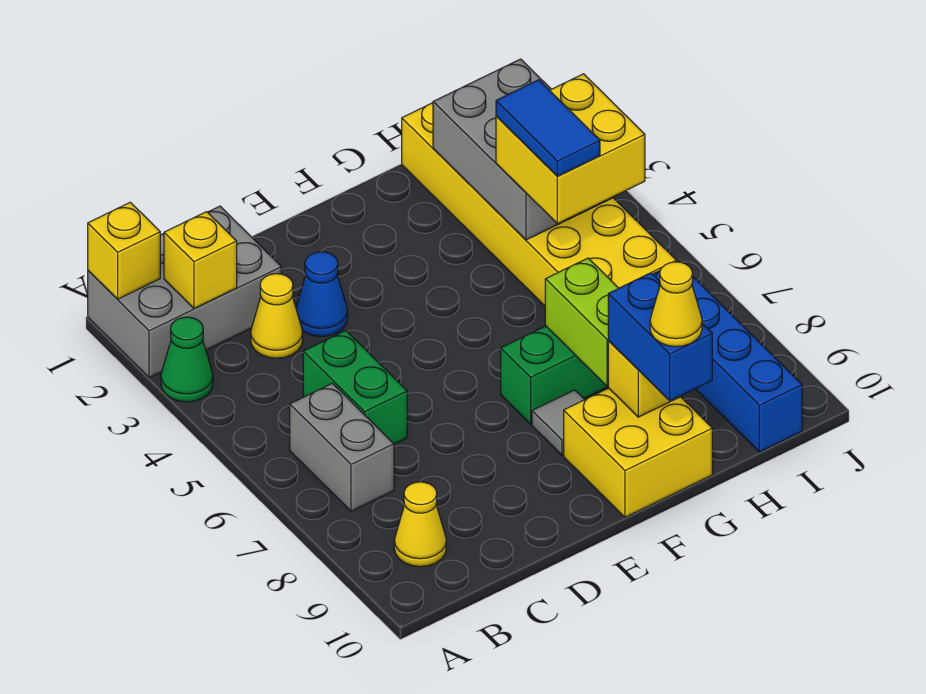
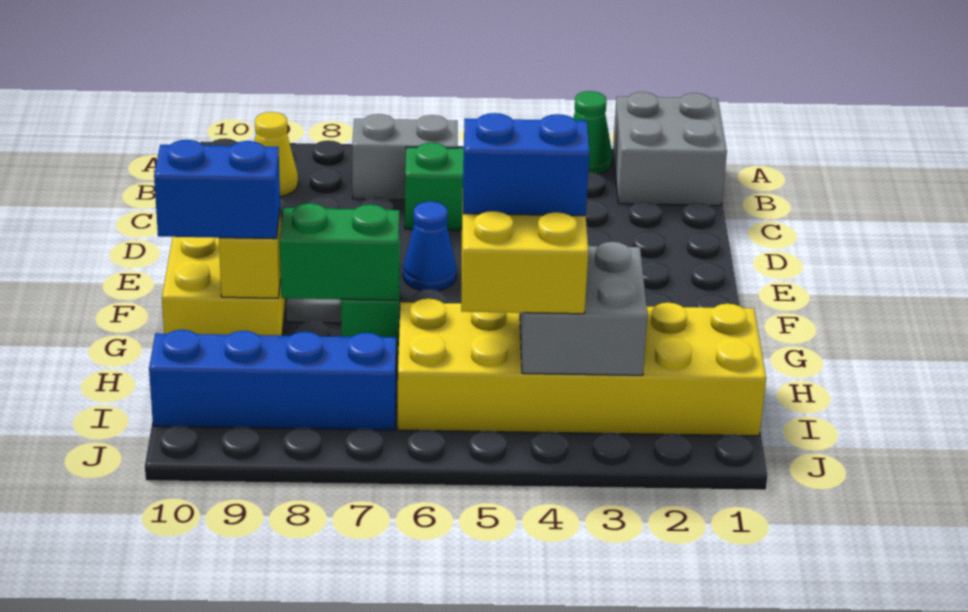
grey 2x3 brick [88,206,281,378] -> grey 2x2 brick [613,92,727,205]
yellow 1x1 brick [88,202,160,299] -> none
yellow 1x1 brick [164,212,237,308] -> none
yellow 1x1 cone [251,274,303,358] -> none
blue 1x1 cone [296,252,348,336] -> blue 1x1 cone moved to [403,201,456,291]
lime 1x2 brick [545,258,619,386] -> green 1x2 brick [280,203,399,300]
yellow 1x1 cone [650,262,702,347] -> none
grey 2x3 brick [433,59,614,240] -> grey 2x2 brick [520,242,648,375]
blue 1x2 tile [496,80,600,176] -> blue 1x2 brick [463,113,590,216]

